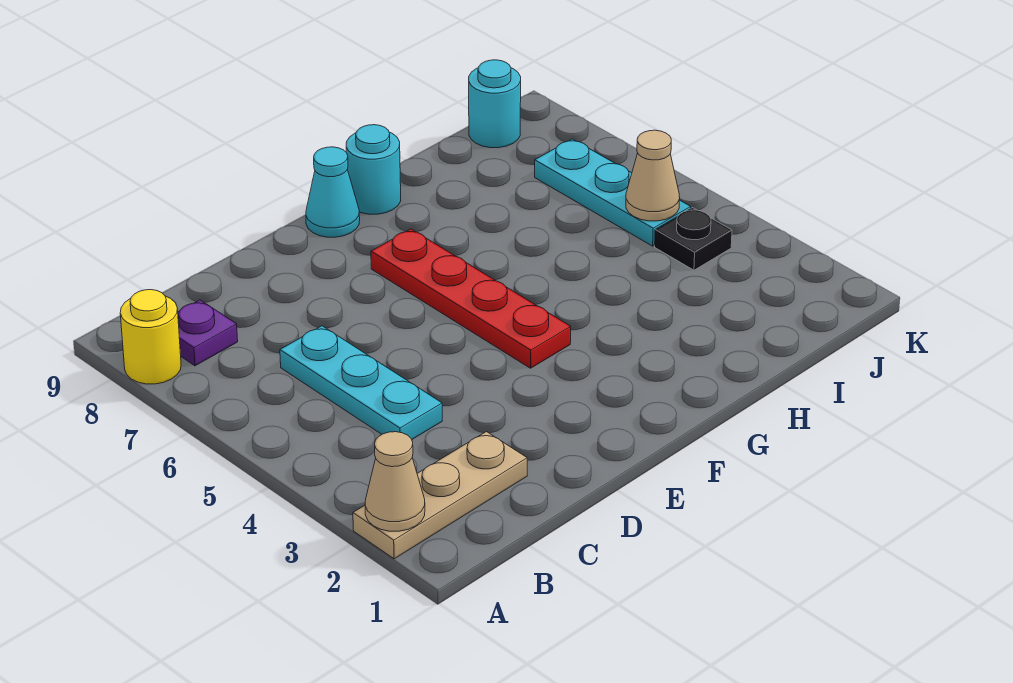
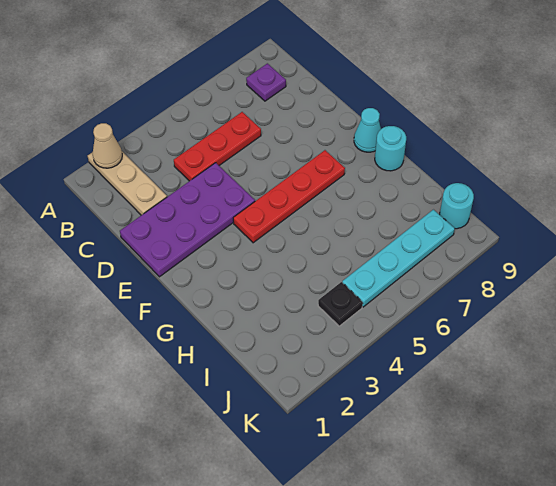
yellow 1x1 round brick [120,290,181,384] -> none
cyan 1x3 plate [280,326,442,439] -> red 1x3 plate [174,112,261,181]
none -> purple 2x4 plate [120,163,255,277]
cyan 1x3 plate [535,139,691,246] -> cyan 1x4 plate [342,210,455,307]
tan 1x1 cone [626,130,680,221] -> none

